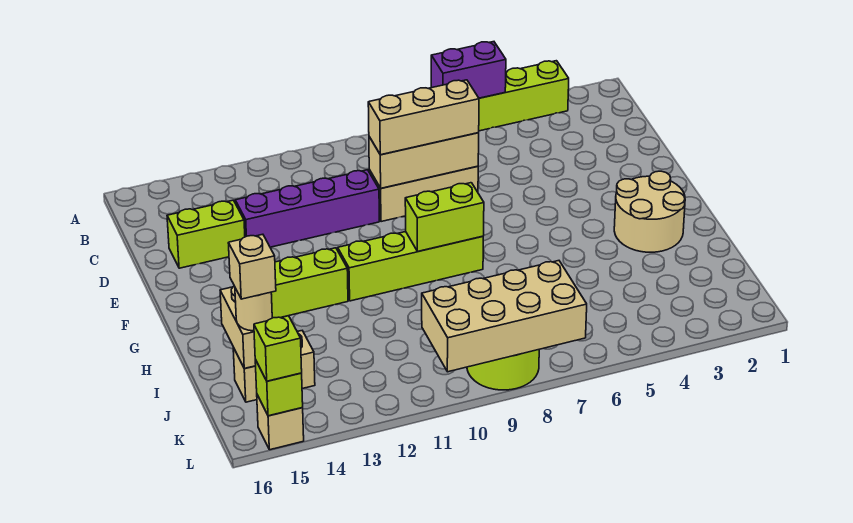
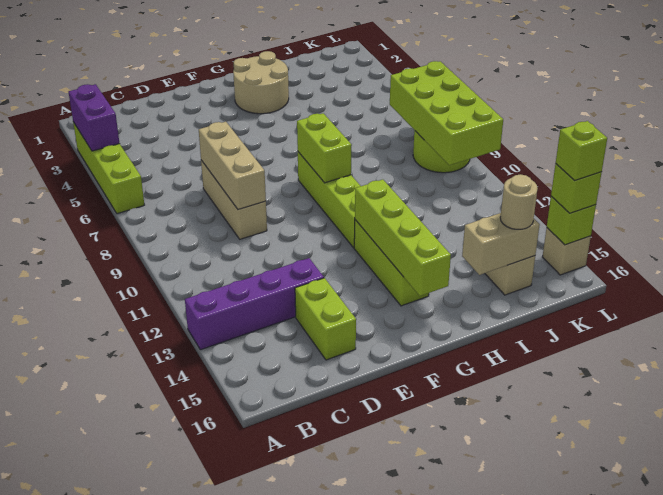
purple 1x2 brick [431,42,506,98] -> purple 1x2 brick moved to [69,84,120,151]
tan 1x3 brick [368,80,479,155] -> none
purple 1x4 brick [235,170,379,247] -> purple 1x4 brick turned to [185,258,324,350]
none -> lime 1x4 brick [355,180,451,296]
tan 1x1 brick [228,234,276,299] -> none
tan 2x4 brick [422,261,587,372] -> lime 2x4 brick [390,61,503,165]
none -> lime 1x1 brick [556,121,607,181]

